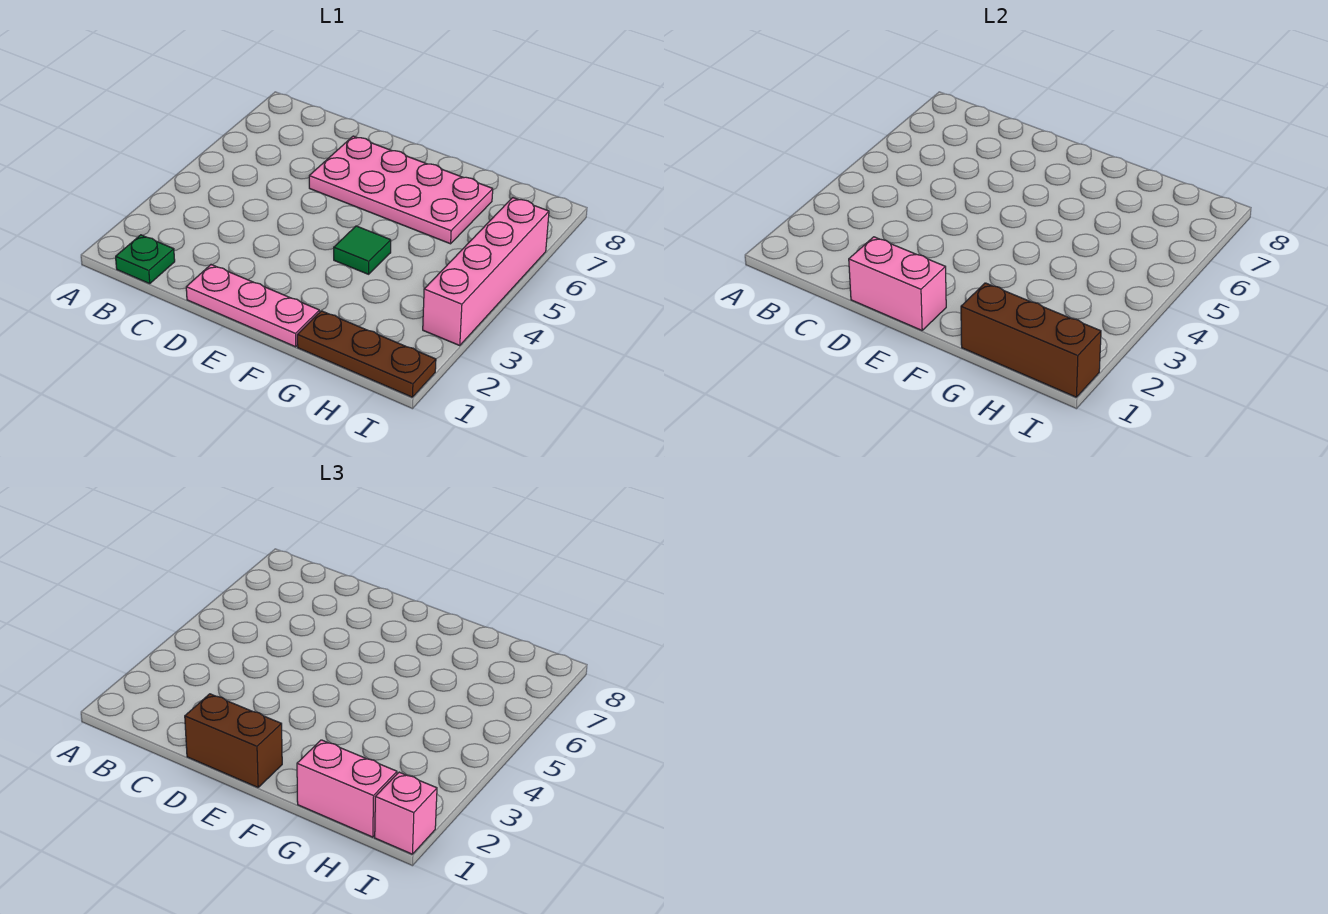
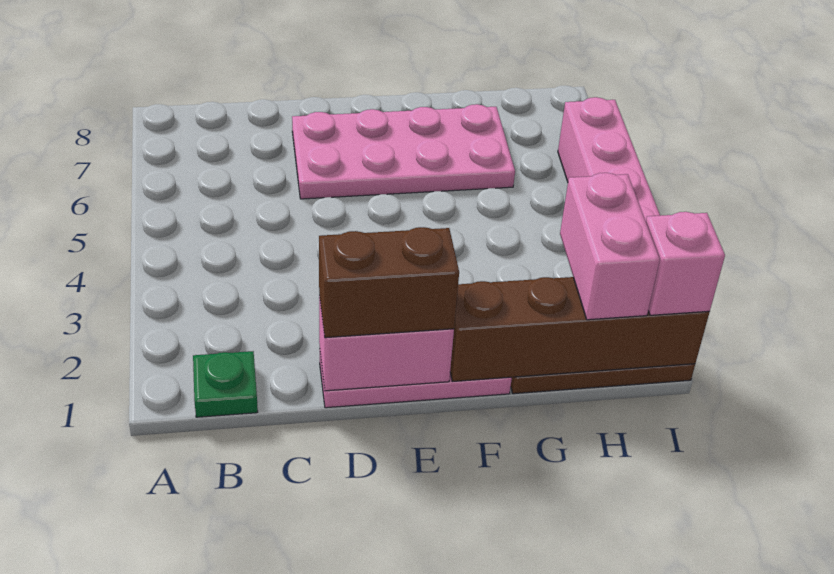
green 1x1 tile [334,226,391,274] -> none
brown 1x3 brick [961,283,1101,397] -> brown 1x4 brick [450,277,710,381]
pink 1x2 brick [297,740,397,837] -> pink 1x2 brick turned to [560,173,660,320]

